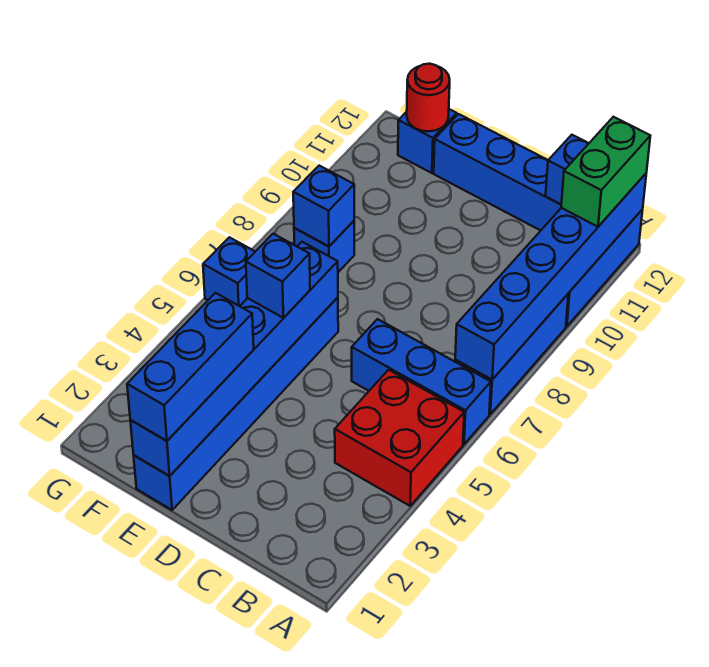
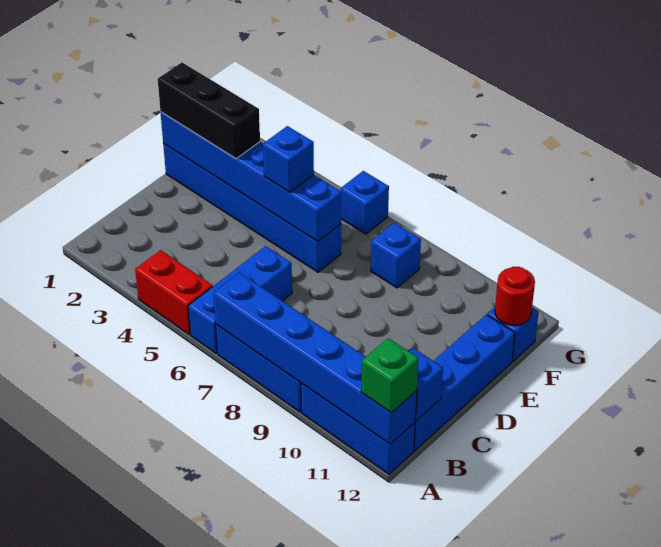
red 2x2 brick [335,370,464,506] -> red 1x2 brick [135,250,213,335]
green 1x2 brick [561,117,650,227] -> green 1x1 brick [361,338,419,413]
blue 1x3 brick [127,293,254,441] -> black 1x3 brick [158,63,260,158]
blue 1x1 brick [293,166,354,246] -> none

